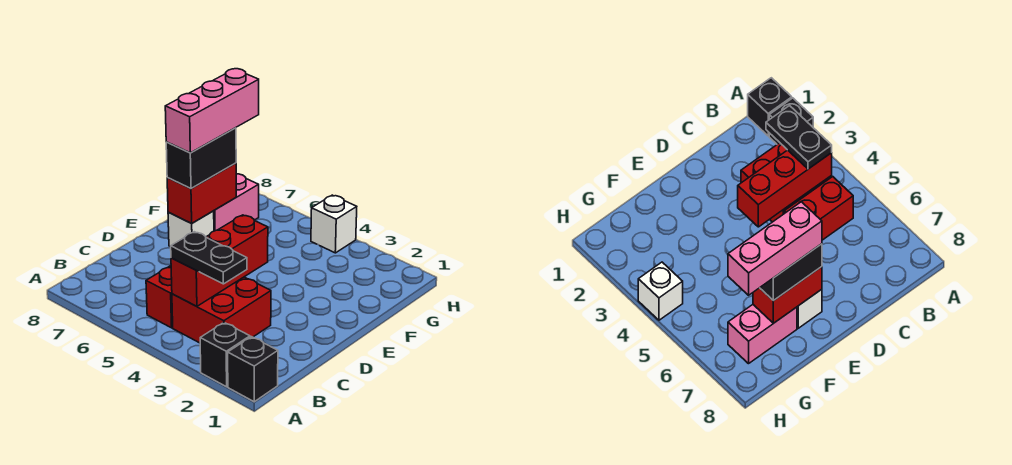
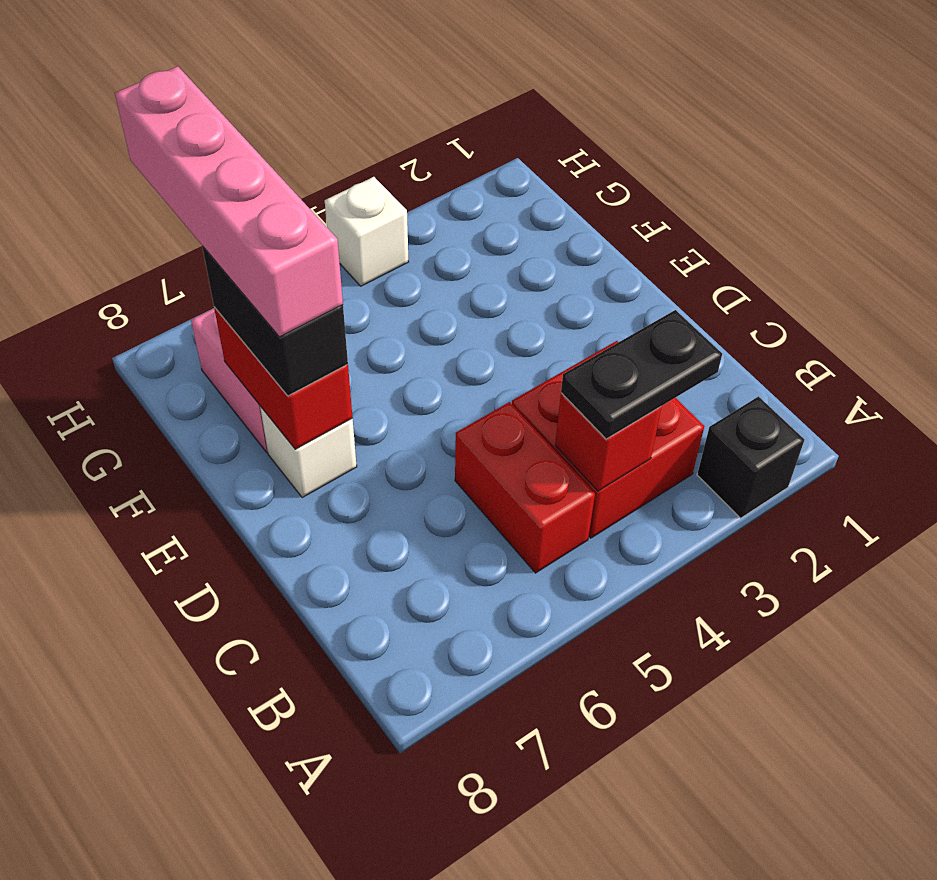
black 1x1 brick [228,337,278,402] -> none
red 1x3 brick [171,215,268,306] -> red 1x1 brick [555,393,661,491]
pink 1x3 brick [165,69,259,153] -> pink 1x4 brick [115,66,343,337]

